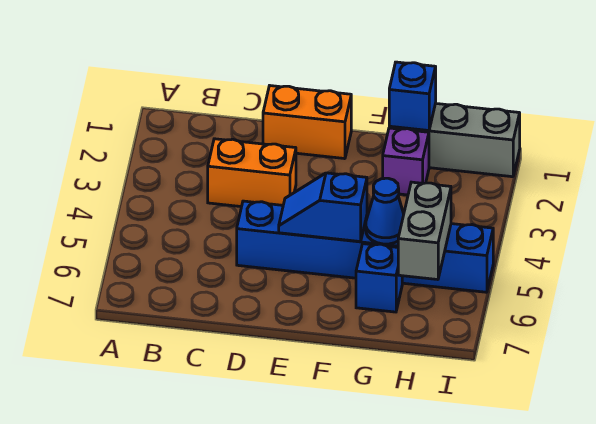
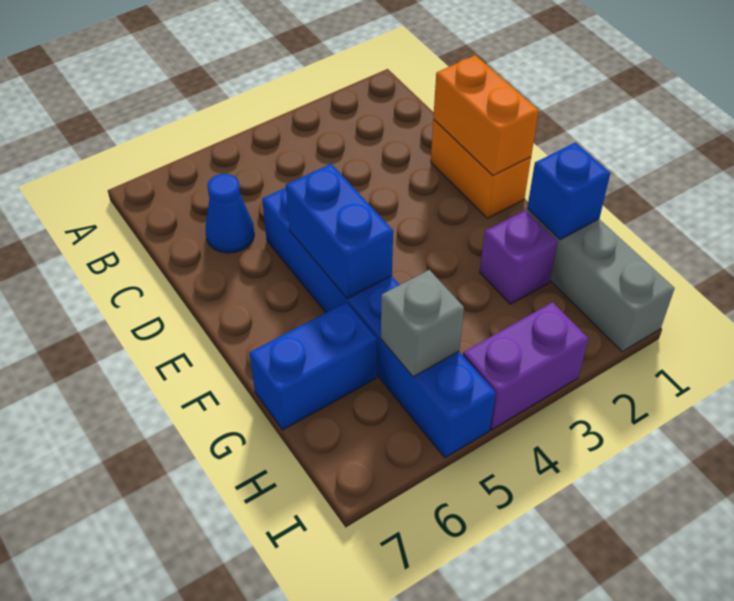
orange 1x2 brick [208,139,296,207] -> orange 1x2 brick moved to [433,55,539,176]
blue 1x2 slope [279,173,367,242] -> blue 1x2 brick [286,164,393,299]
blue 1x1 cone [366,178,404,244] -> blue 1x1 cone moved to [206,174,254,253]
blue 1x1 brick [356,244,402,312] -> blue 1x2 brick [249,302,377,430]
grey 1x2 brick [398,182,451,280] -> grey 1x1 brick [381,270,464,377]
none -> purple 1x2 brick [463,302,588,430]

